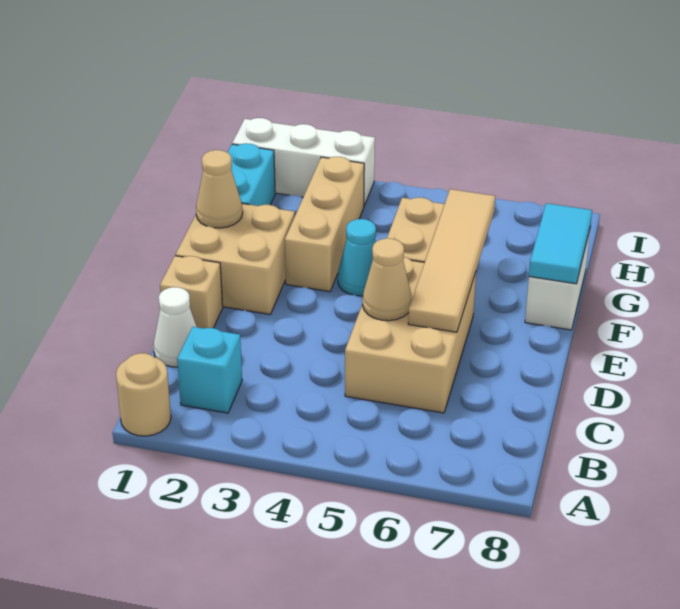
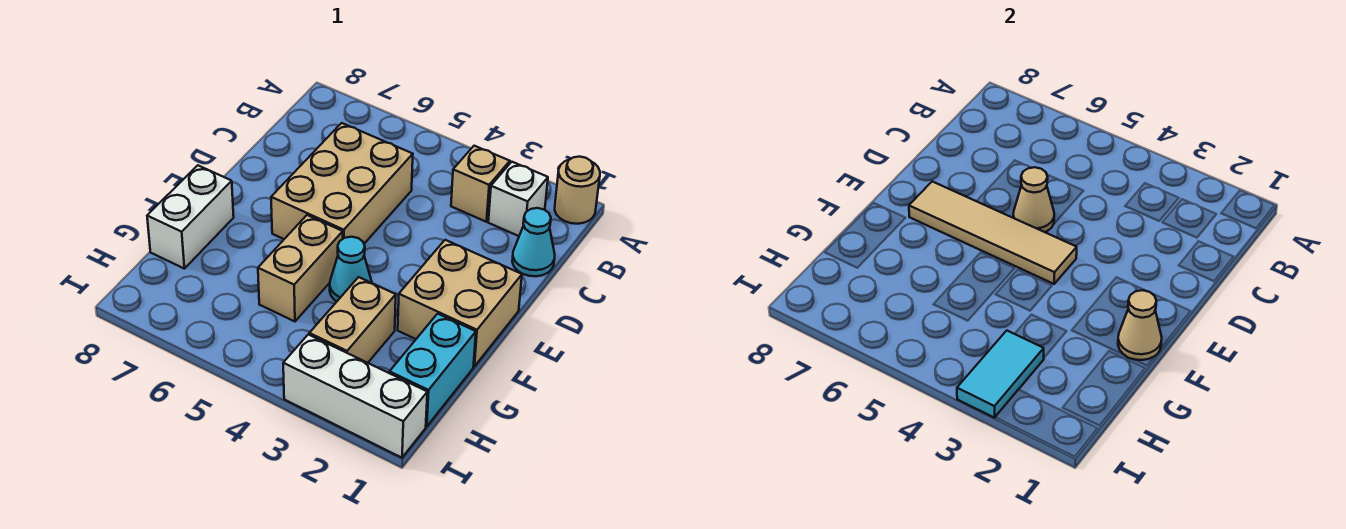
cyan 1x1 brick [177,327,242,413] -> white 1x1 brick [488,162,548,236]
white 1x1 cone [153,287,197,367] -> cyan 1x1 cone [512,208,555,276]
tan 1x1 brick [160,256,223,328] -> tan 1x1 brick moved to [451,146,510,222]
tan 1x4 tile [408,189,495,332] -> tan 1x4 tile turned to [909,181,1077,284]
tan 1x3 brick [285,157,364,292] -> tan 1x2 brick [309,277,396,363]
cyan 1x2 tile [529,203,592,284] -> cyan 1x2 tile moved to [957,331,1044,418]

